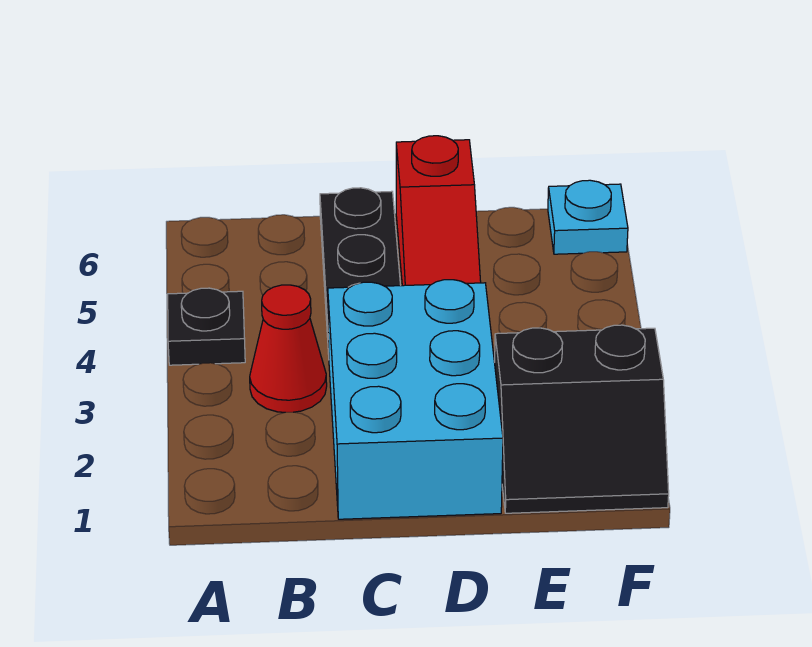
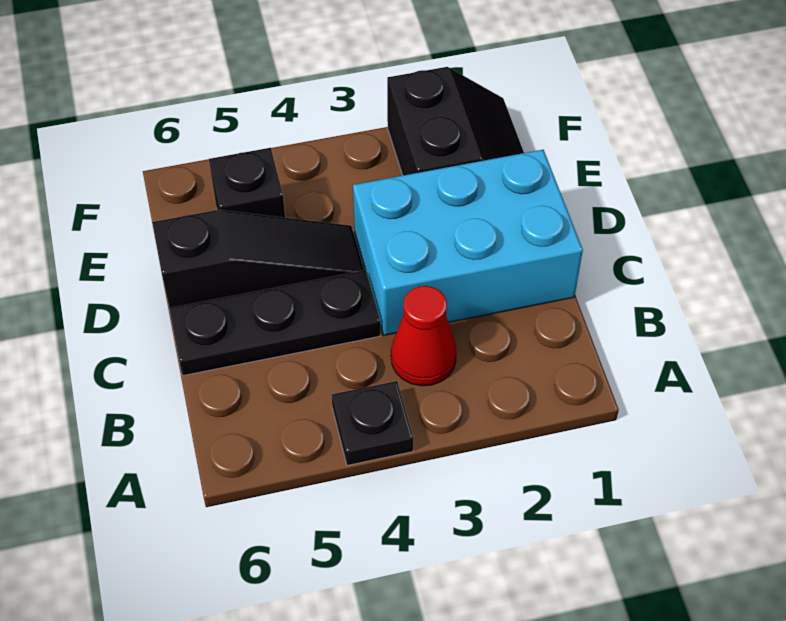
red 1x3 slope [396,136,481,286] -> black 1x3 slope [152,210,364,308]
none -> black 1x1 brick [209,148,285,218]
cyan 1x1 plate [548,180,628,254] -> none

